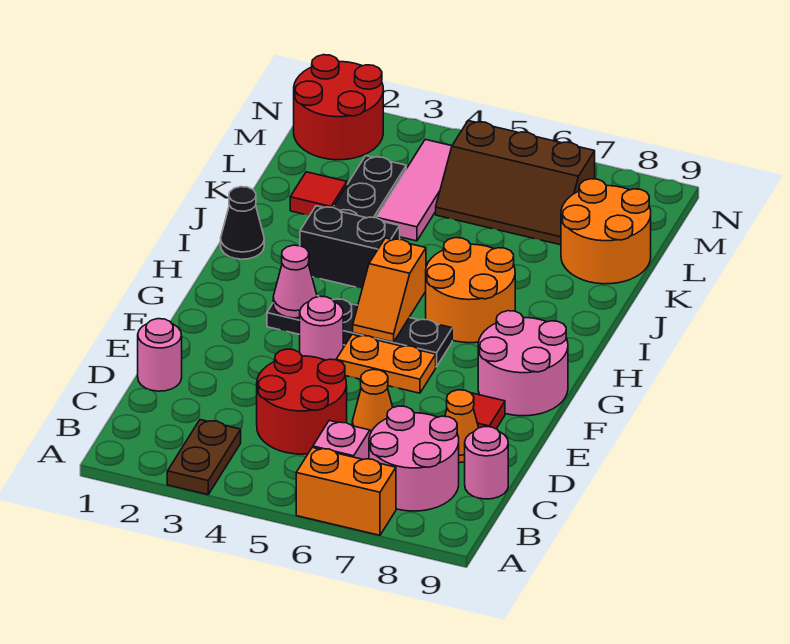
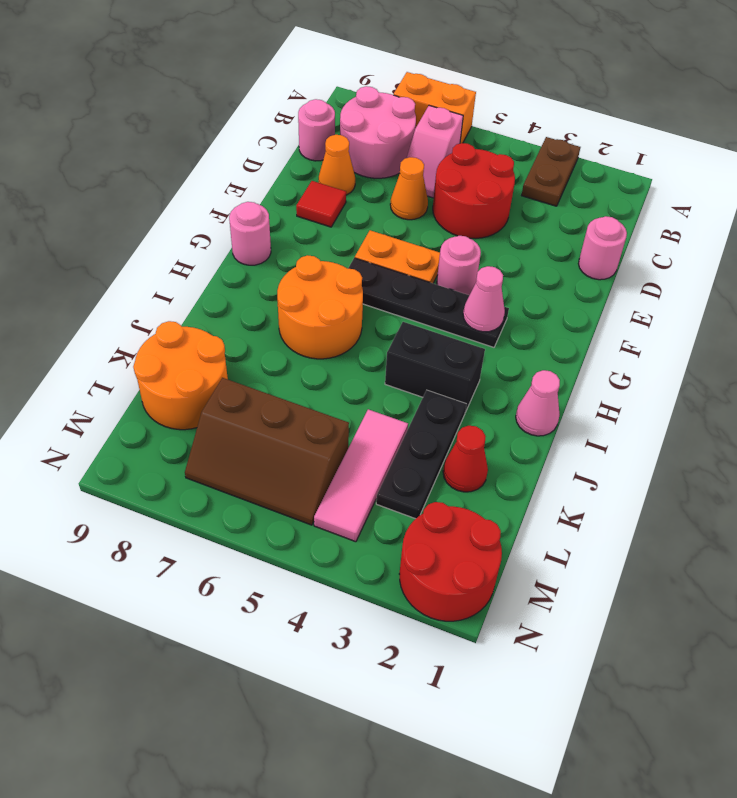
pink 2x2 round brick [478,311,568,416] -> pink 1x1 round brick [229,202,271,265]
orange 1x2 slope [353,238,426,342] -> none
black 1x1 cone [221,187,264,259] -> pink 1x1 cone [516,370,560,436]
red 1x1 tile [290,172,347,216] -> red 1x1 cone [443,426,488,492]
brown 2x3 slope [436,121,595,245] -> brown 2x3 slope turned to [185,378,349,525]

